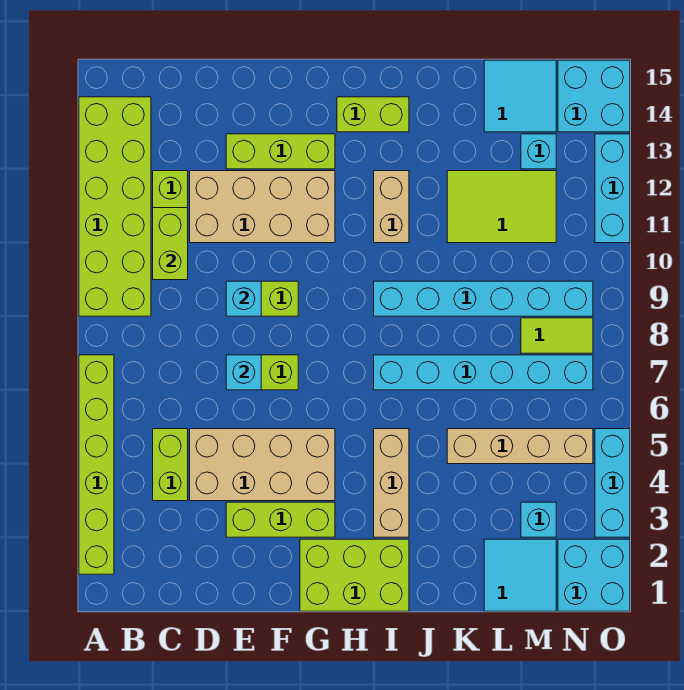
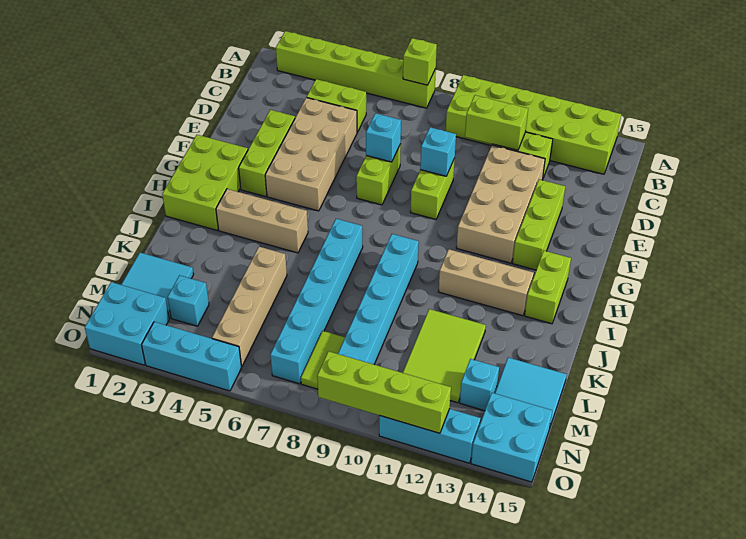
none -> lime 1x1 brick [403,38,437,85]
tan 1x2 brick [374,171,409,243] -> tan 1x3 brick [438,249,534,316]
none -> lime 1x4 brick [317,351,451,433]

